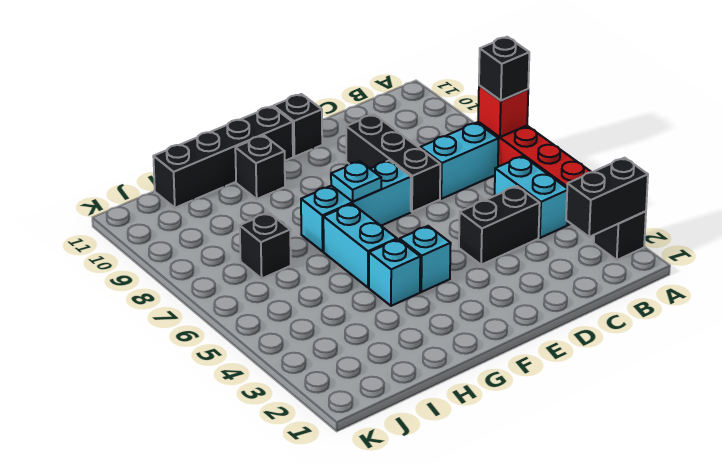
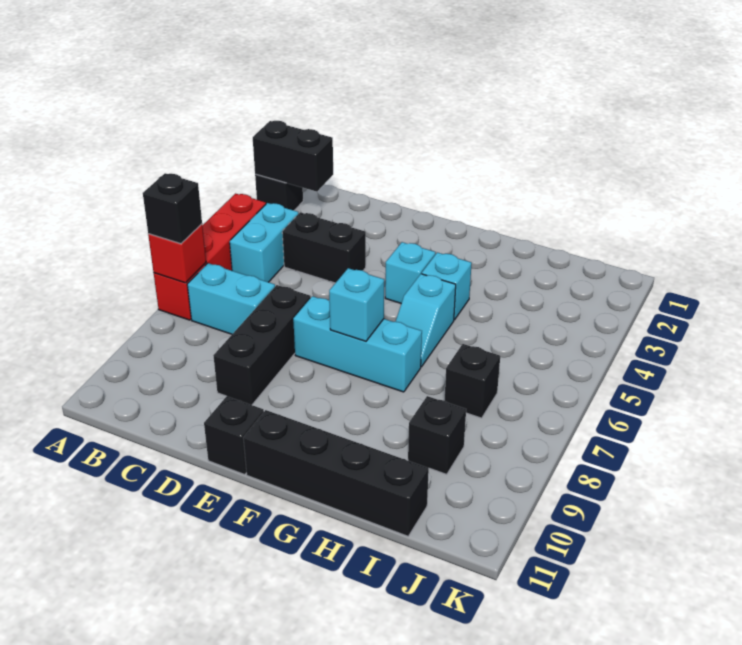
cyan 1x1 plate [331,161,381,202] -> cyan 1x1 brick [329,268,384,341]
cyan 1x2 brick [323,204,397,287] -> cyan 1x2 slope [395,274,456,367]
black 1x1 brick [235,135,285,199] -> black 1x1 brick moved to [408,396,466,474]

